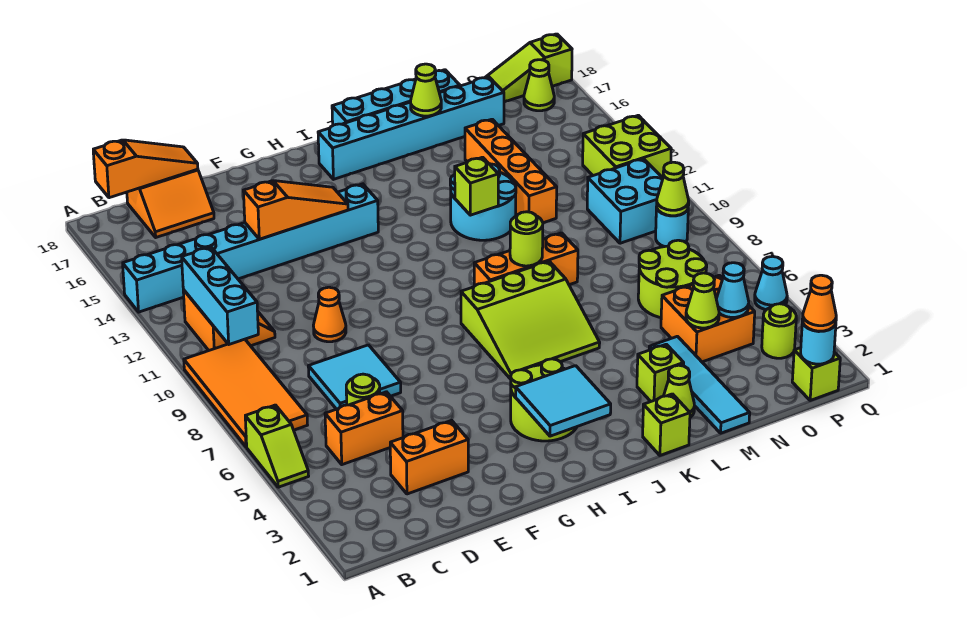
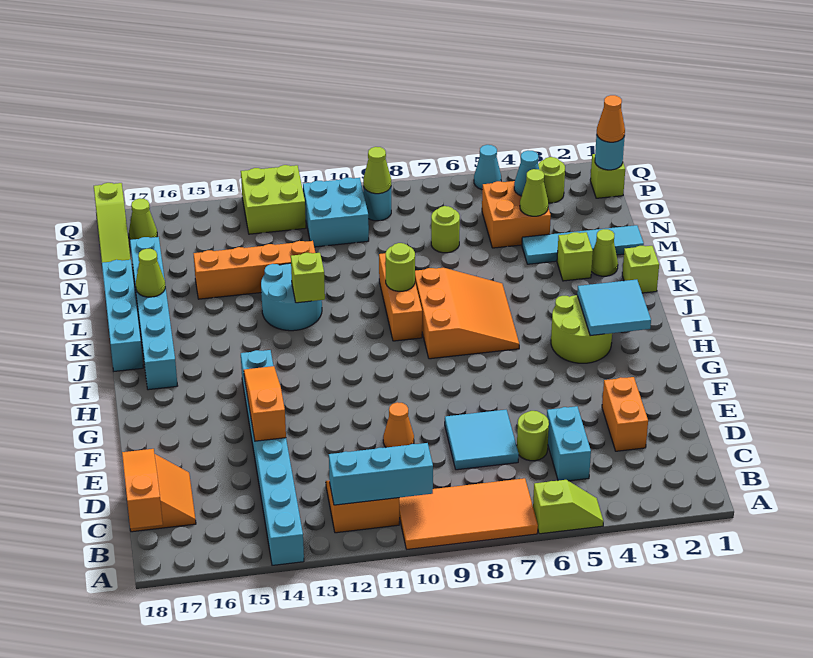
orange 1x2 brick [325,392,403,465] -> cyan 1x2 brick [547,406,591,481]
lime 3x3 slope [461,261,600,379] -> orange 3x3 slope [415,268,519,359]
lime 2x2 round brick [638,240,707,318] -> lime 1x1 round brick [431,206,460,253]

